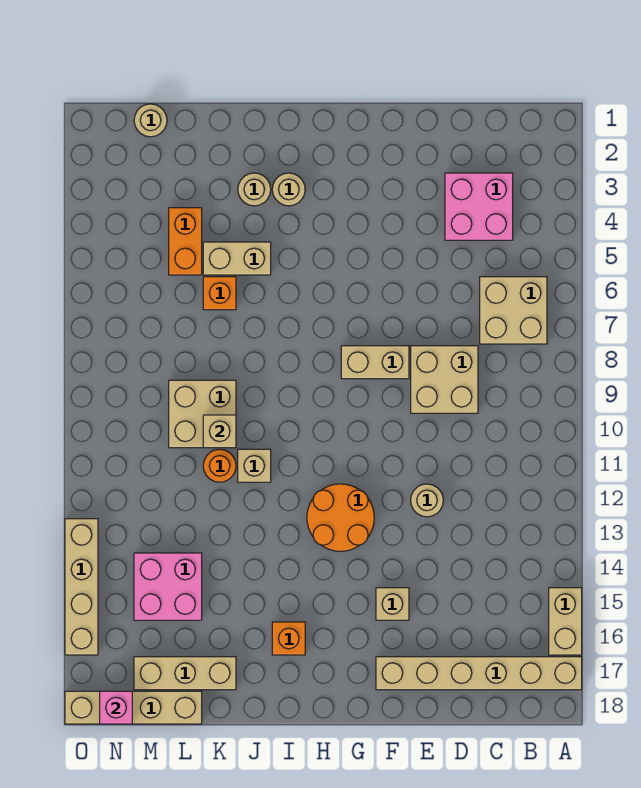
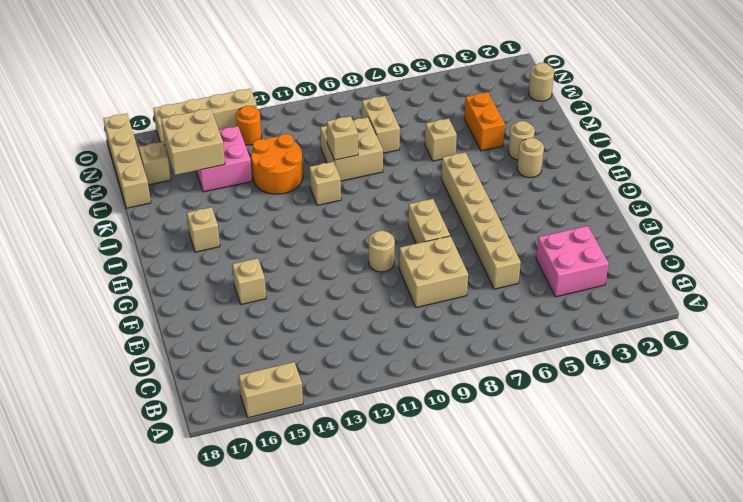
tan 1x6 brick [376,657,582,690] -> tan 1x6 brick moved to [441,152,521,289]
tan 2x2 brick [480,277,547,344] -> tan 2x2 brick moved to [161,108,225,175]
tan 1x1 round brick [411,484,443,517] -> tan 1x1 round brick moved to [369,231,395,272]
orange 2x2 round brick [307,484,374,551] -> orange 2x2 round brick moved to [251,134,303,194]
orange 1x1 brick [272,622,305,655] -> tan 1x1 brick [187,207,220,252]
tan 1x2 brick [203,242,271,275] -> tan 1x2 brick moved to [362,96,400,153]
orange 1x1 brick [203,277,236,310] -> tan 1x1 brick [425,118,457,161]
orange 1x1 round brick [203,449,236,482] -> orange 1x1 round brick moved to [236,106,262,145]
tan 1x3 brick [134,657,236,690] -> tan 1x1 brick [139,142,171,185]
orange 1x2 brick [169,208,202,275] -> orange 1x2 brick turned to [464,92,505,151]
pink 1x1 brick [100,691,132,724] -> none

